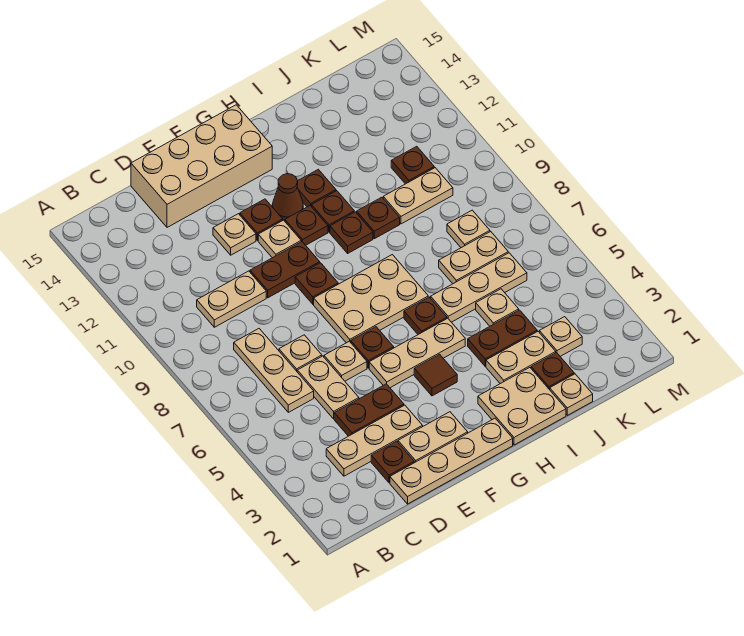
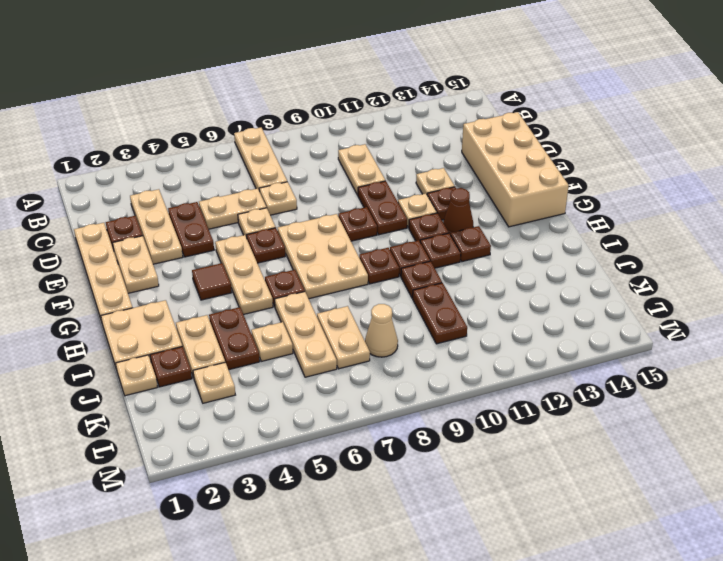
tan 1x3 plate [234,329,314,412] -> tan 1x3 plate turned to [234,127,287,191]
tan 1x2 plate [383,168,453,224] -> brown 1x2 plate [413,283,467,344]
tan 1x1 plate [447,210,490,248] -> tan 1x1 cone [365,304,398,357]
brown 1x1 plate [391,146,434,184] -> brown 1x1 plate moved to [359,248,399,284]

